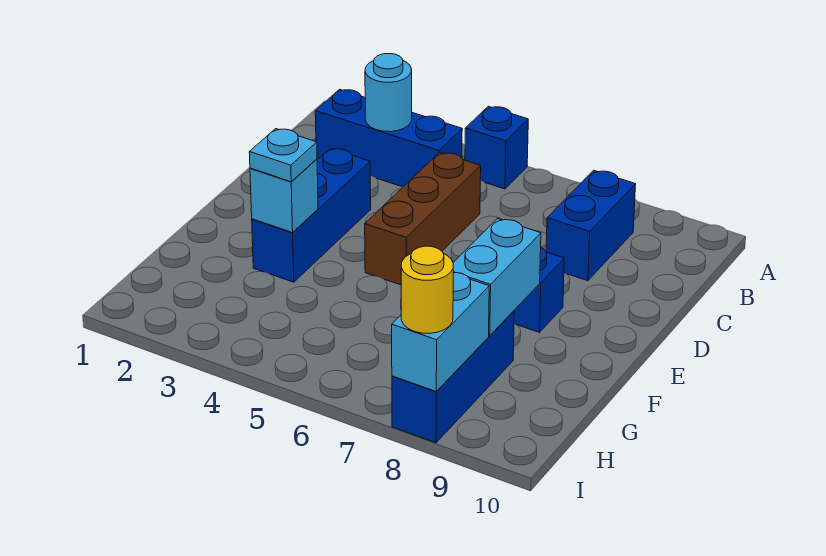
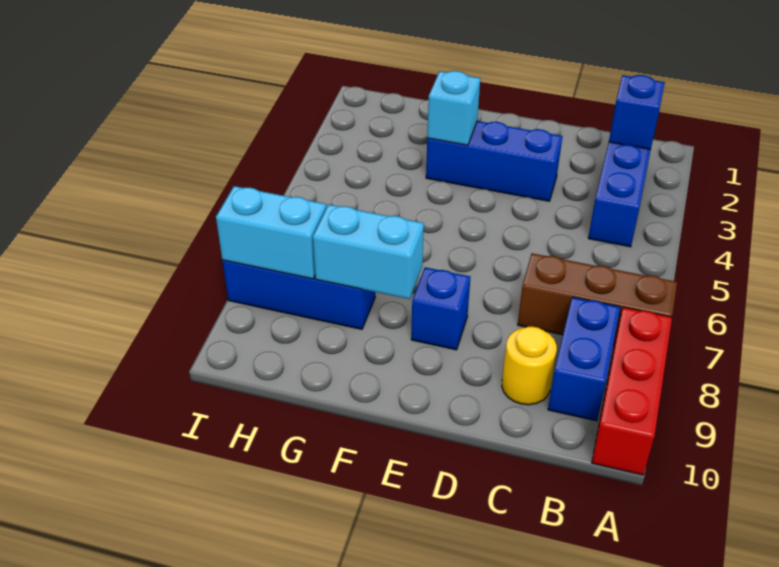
blue 1x1 brick [465,106,528,189] -> blue 1x1 brick moved to [609,75,665,150]
none -> red 1x3 brick [592,307,672,475]
cyan 1x1 round brick [365,54,412,132] -> none
blue 1x2 brick [546,170,636,281] -> blue 1x2 brick turned to [548,297,620,421]
brown 1x3 brick [365,152,481,285] -> brown 1x3 brick moved to [518,253,677,345]
cyan 1x1 plate [249,129,317,182] -> none
yellow 1x1 round brick [401,246,453,333] -> yellow 1x1 round brick moved to [502,327,557,405]

